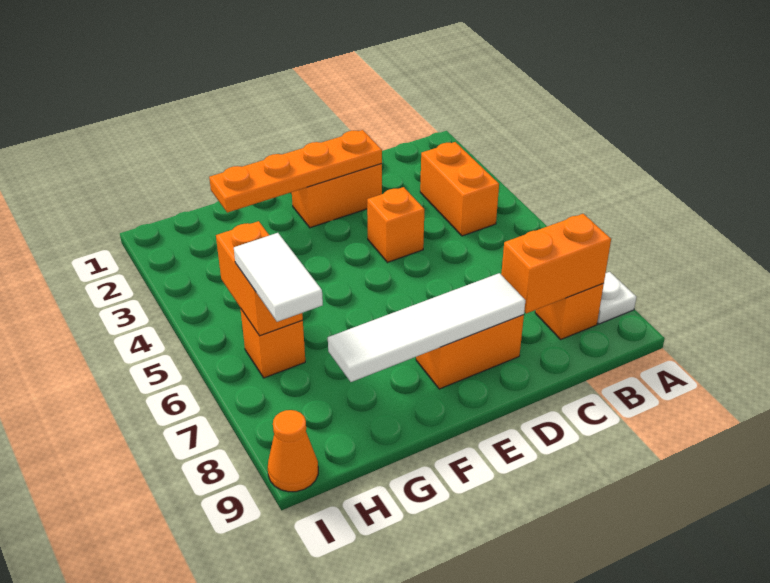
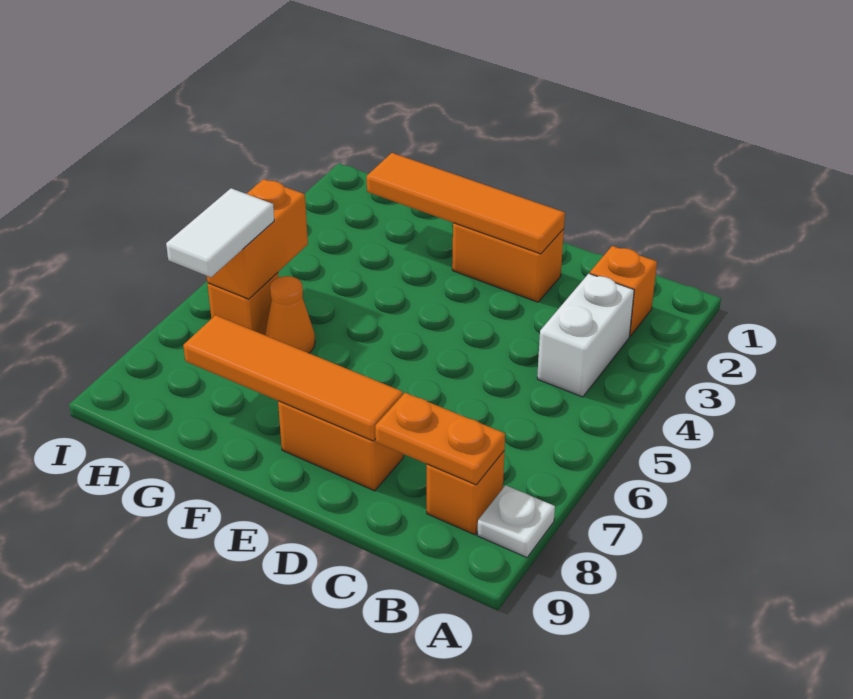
orange 1x2 brick [420,142,499,236] -> white 1x2 brick [537,274,634,397]
orange 1x2 brick [501,214,611,313] -> orange 1x2 plate [375,393,505,485]
orange 1x4 plate [209,130,382,213] -> orange 1x4 tile [367,153,565,254]
orange 1x1 brick [367,187,424,262] -> orange 1x1 brick moved to [590,246,657,336]
white 1x4 tile [328,273,525,382] -> orange 1x4 tile [183,315,403,441]
orange 1x1 cone [268,410,318,492] -> orange 1x1 cone moved to [265,276,315,353]

